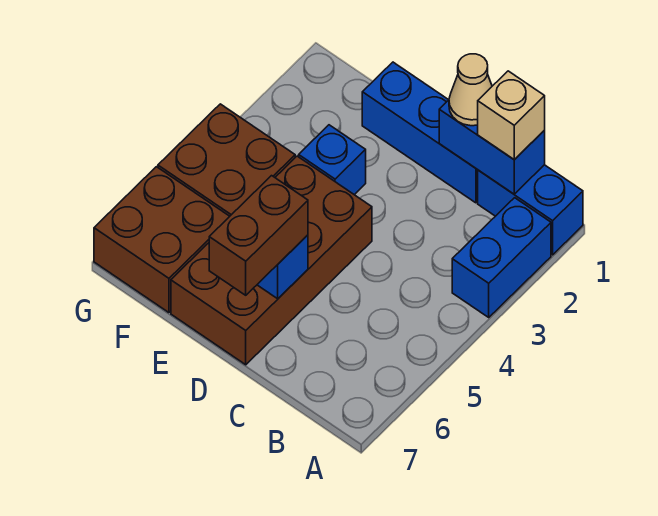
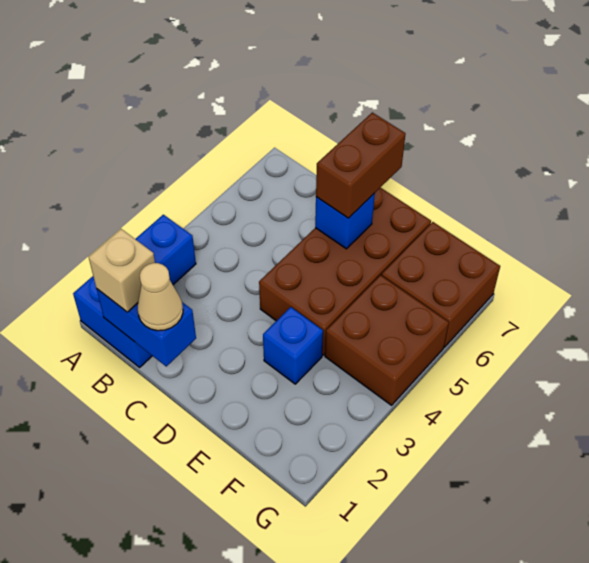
blue 1x3 brick [362,62,478,203] -> none

